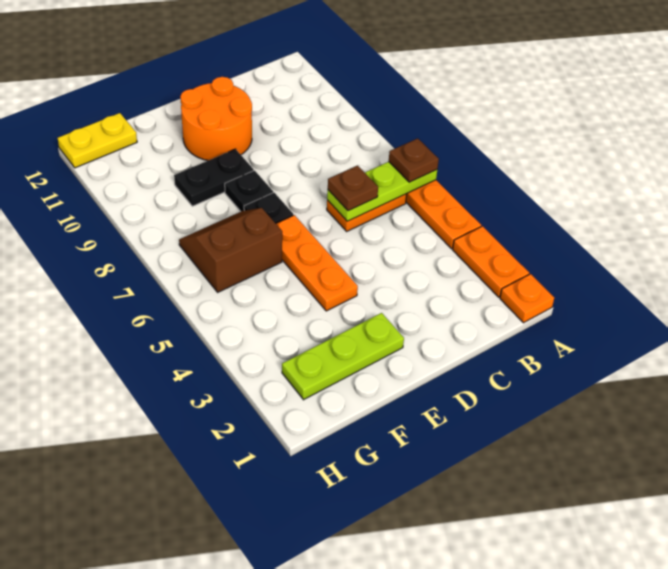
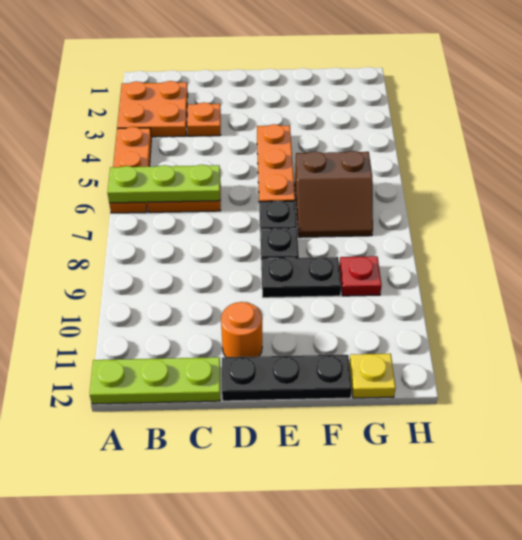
orange 1x1 plate [500,274,554,323] -> orange 1x1 plate moved to [187,102,221,136]
orange 1x2 plate [453,226,529,297] -> orange 2x2 plate [117,81,188,137]
brown 1x1 plate [389,138,439,182] -> none
brown 1x1 plate [328,166,378,211] -> none
orange 2x2 round brick [180,77,252,160] -> orange 1x1 round brick [221,302,262,357]
none -> black 1x3 plate [222,355,352,401]
lime 1x3 plate [282,313,404,400] -> lime 1x3 plate moved to [90,357,220,404]
none -> red 1x1 plate [339,256,382,296]
yellow 1x2 plate [58,113,137,168] -> yellow 1x1 plate [349,354,396,398]

